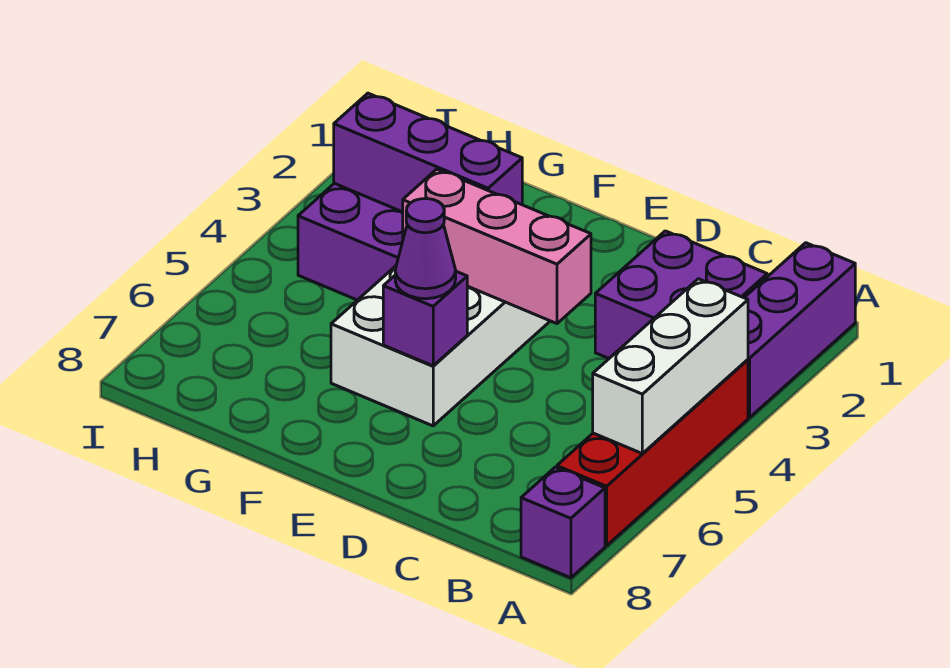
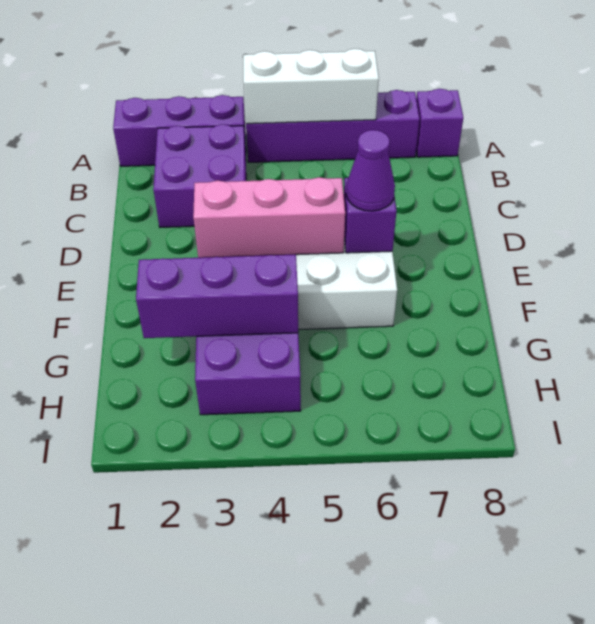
red 1x4 brick [557,360,748,546] -> purple 1x4 brick [246,90,420,162]
pink 1x3 brick [403,169,591,324] -> pink 1x3 brick turned to [193,177,345,258]
purple 1x3 brick [334,93,522,212] -> purple 1x3 brick turned to [136,254,298,338]

